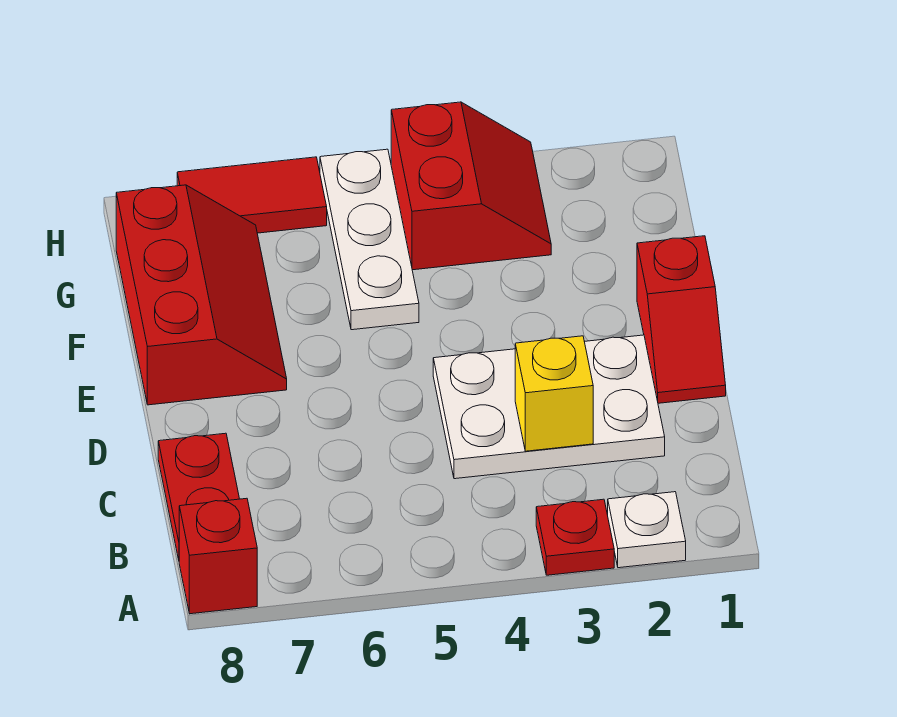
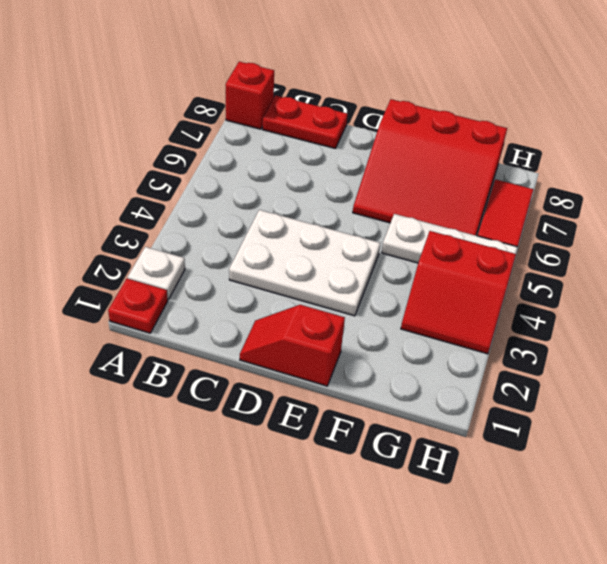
red 1x1 plate [536,499,614,575] -> red 1x1 plate moved to [108,278,168,333]
white 2x3 plate [433,335,665,479] -> white 2x3 plate turned to [229,210,380,316]
yellow 1x1 brick [515,336,593,451] -> none
red 2x3 slope [116,185,287,405] -> red 3x3 slope [353,99,507,235]

